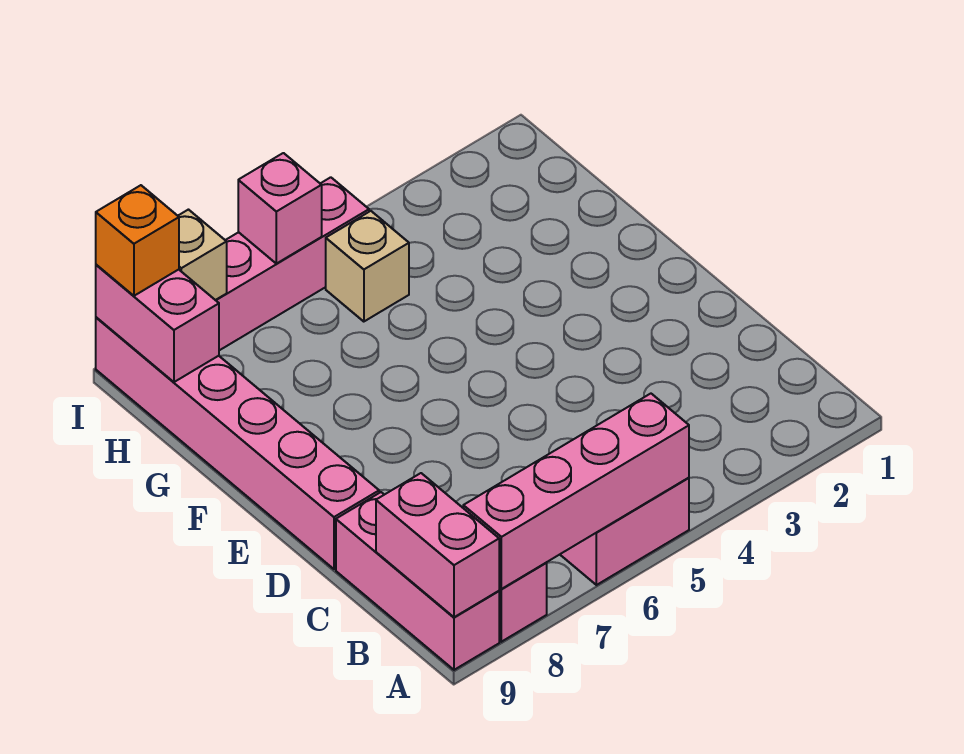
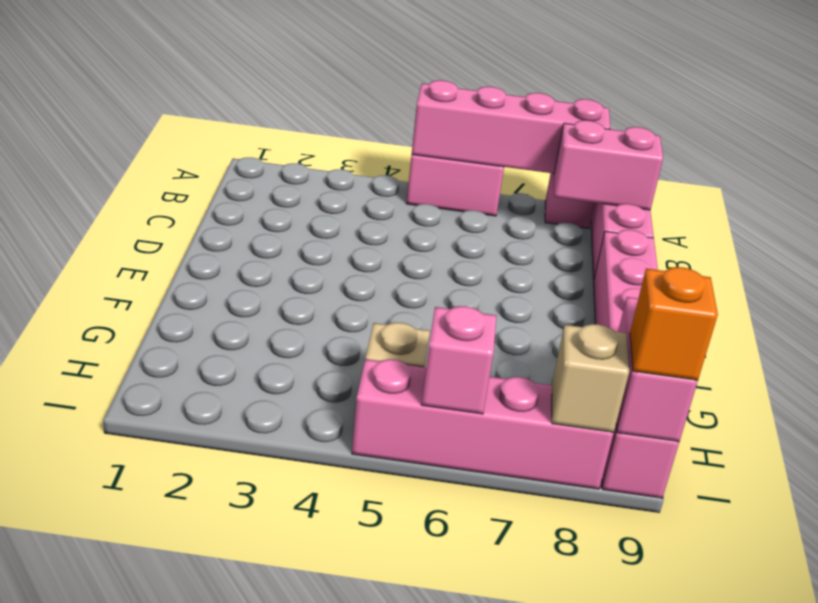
pink 1x2 brick [376,473,499,617] -> pink 1x2 brick turned to [554,120,663,210]

